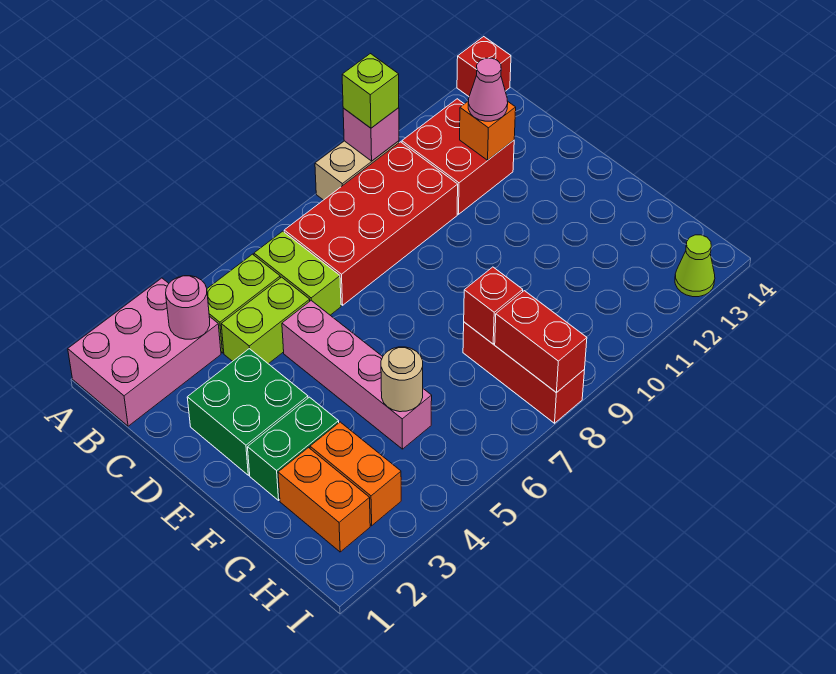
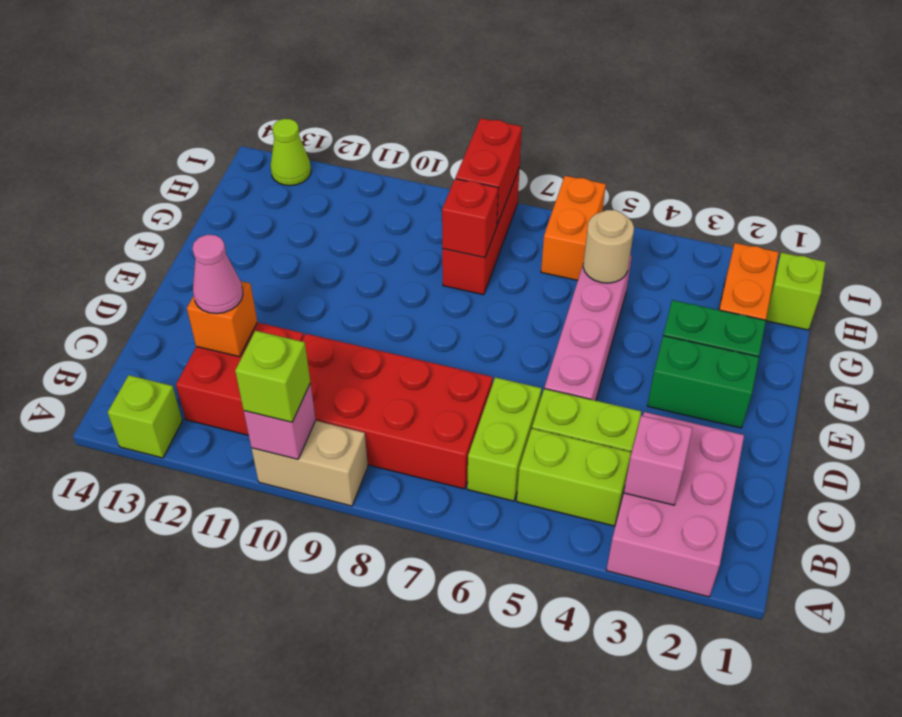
pink 2x3 brick [68,278,221,426] -> pink 2x3 brick turned to [606,412,744,597]
none -> lime 1x1 brick [108,375,182,458]
red 1x1 brick [457,37,511,96] -> none
pink 1x1 round brick [166,276,210,339] -> pink 1x1 brick [624,416,692,505]
green 2x2 brick [187,349,308,475] -> green 1x2 brick [647,336,759,428]
orange 1x2 brick [310,422,401,526] -> orange 1x2 brick moved to [541,176,606,280]
none -> lime 1x1 brick [766,252,826,330]

